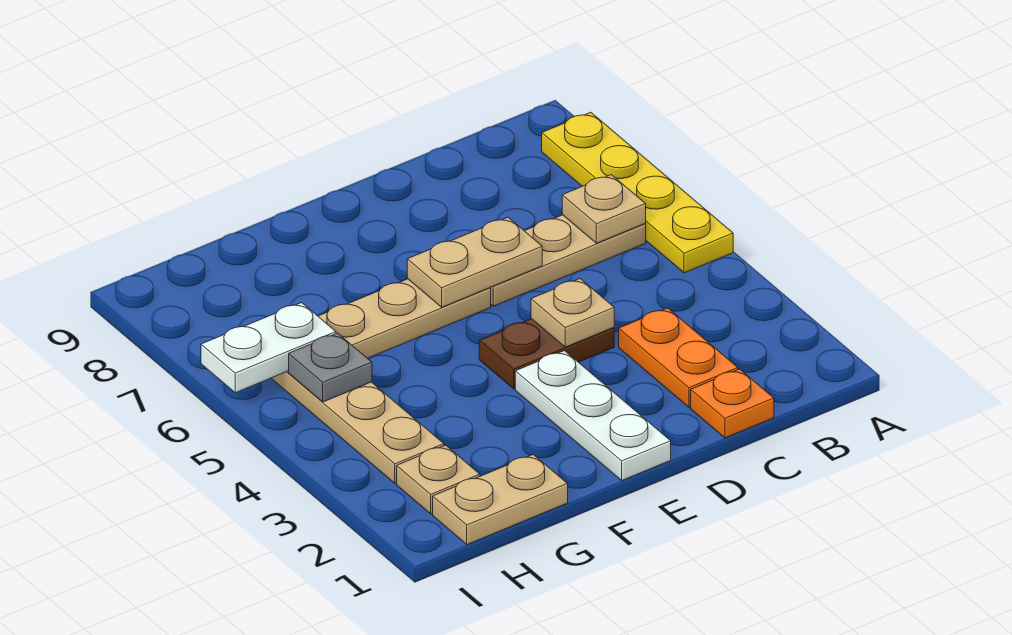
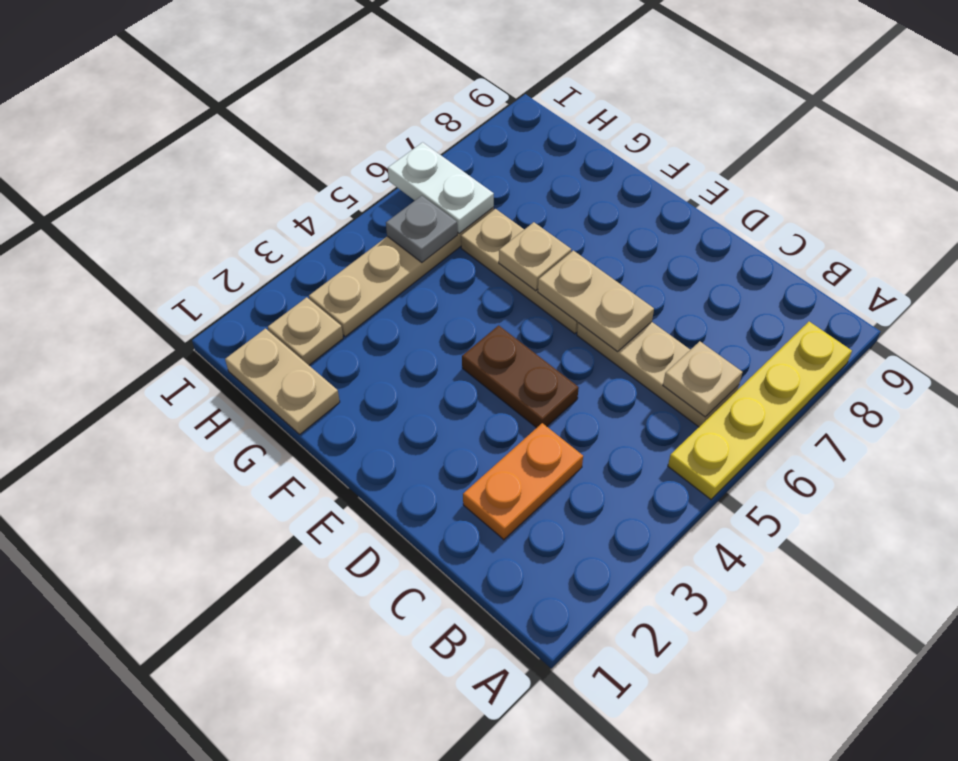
orange 1x1 plate [691,369,774,438] -> none
tan 1x1 plate [531,279,614,347] -> tan 1x1 plate moved to [499,222,571,291]
white 1x3 plate [515,351,671,480] -> none

